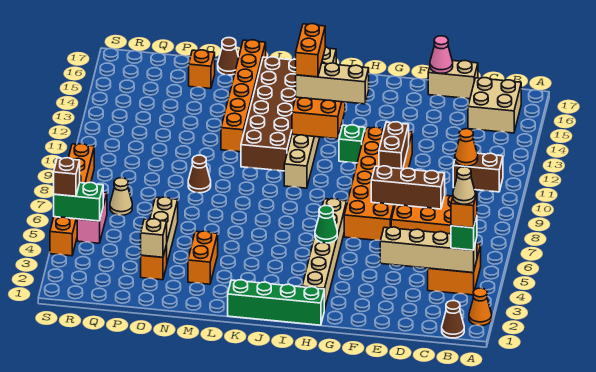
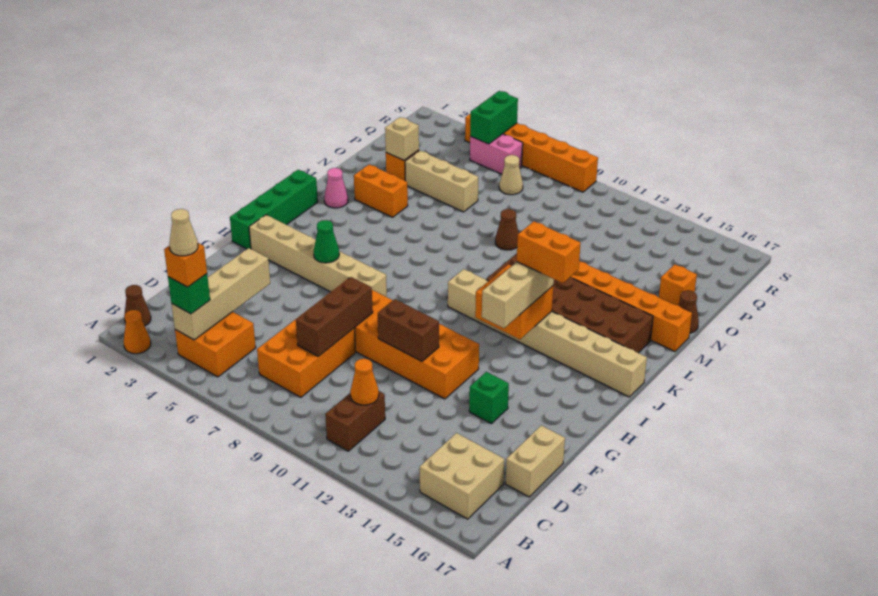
pink 1x1 cone [430,36,453,73] -> pink 1x1 cone moved to [324,168,348,208]
green 1x1 brick [339,125,365,163] -> green 1x1 brick moved to [469,372,509,424]
brown 1x1 brick [54,158,80,196] -> none

